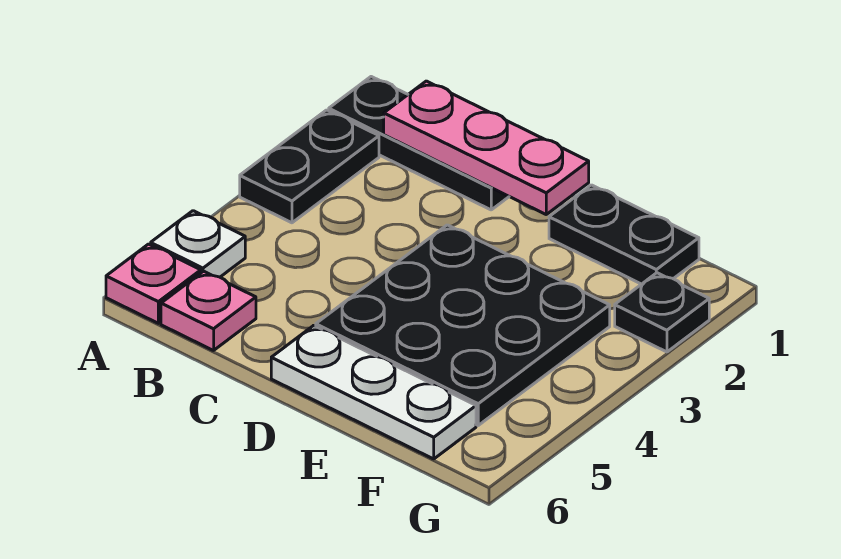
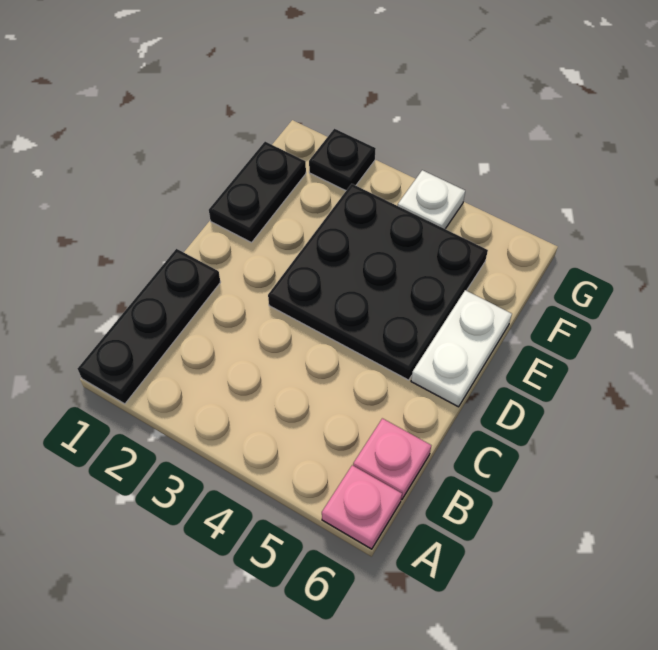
black 1x2 plate [240,110,379,223] -> none
white 1x1 plate [151,211,245,277] -> white 1x1 plate moved to [398,170,465,229]
pink 1x3 plate [384,81,589,214] -> none
white 1x3 plate [271,326,476,459] -> white 1x2 plate [411,290,512,407]

